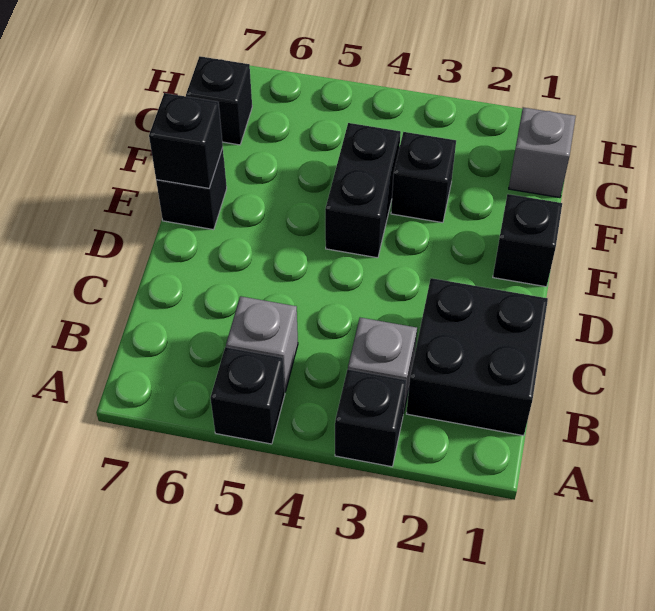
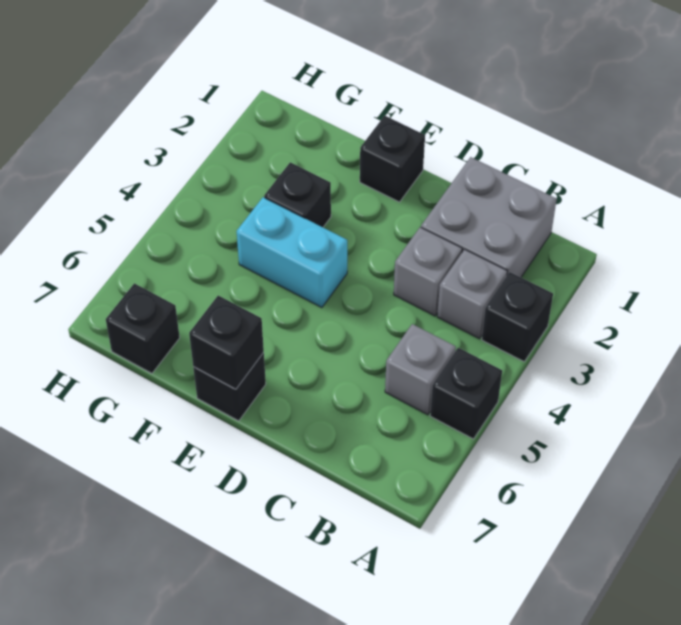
black 2x2 brick [407,278,548,436] -> grey 2x2 brick [421,157,557,277]
black 1x2 brick [325,123,401,258] -> cyan 1x2 brick [237,197,347,308]
grey 1x1 brick [509,107,576,198] -> grey 1x1 brick moved to [394,227,462,316]

